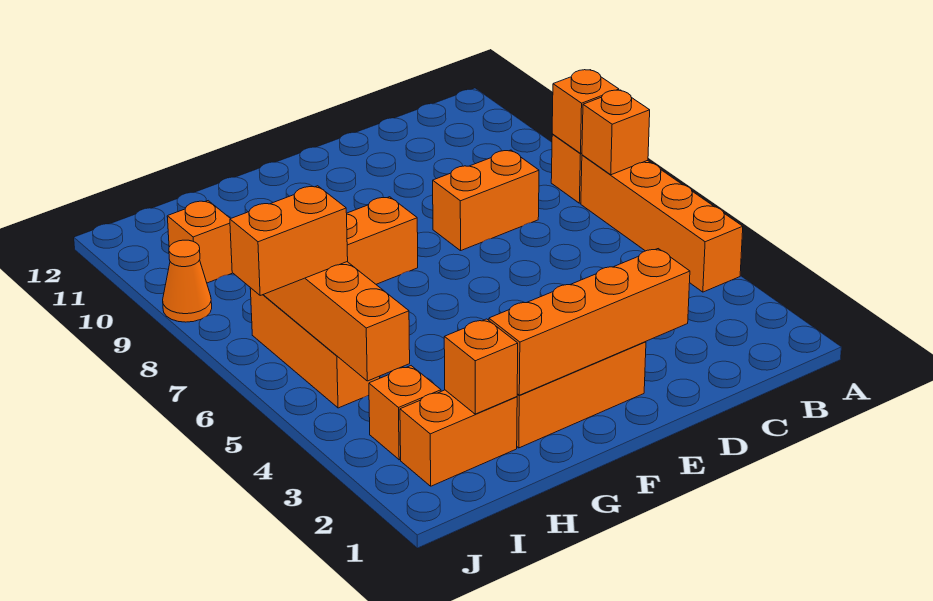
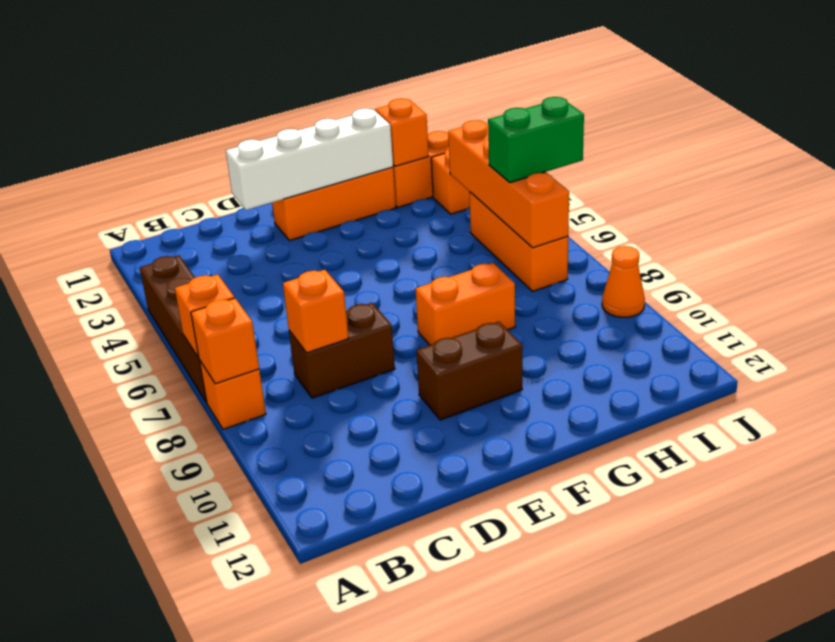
orange 1x4 brick [581,155,743,292] -> brown 1x4 brick [140,256,207,403]
orange 1x2 brick [433,150,539,251] -> brown 1x2 brick [289,303,395,398]
orange 1x4 brick [489,249,690,395] -> white 1x4 brick [226,108,393,210]
none -> brown 1x2 brick [416,321,522,420]
orange 1x2 brick [230,186,348,295] -> green 1x2 brick [488,97,584,183]
orange 1x1 brick [167,201,232,283] -> orange 1x1 brick moved to [283,270,349,353]

